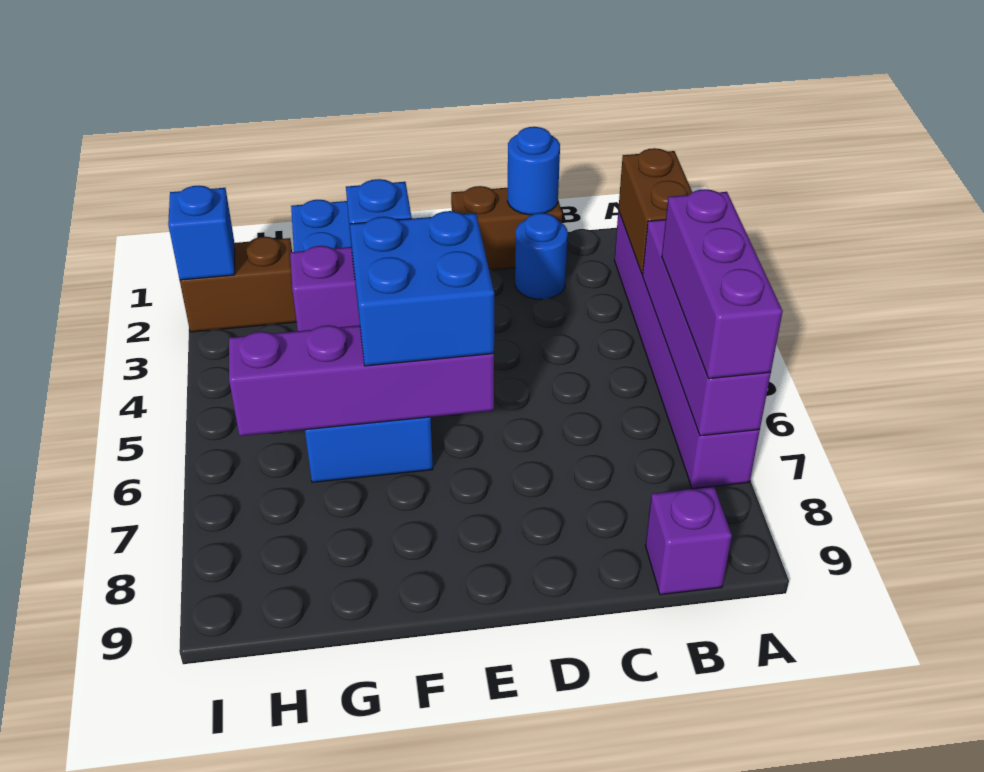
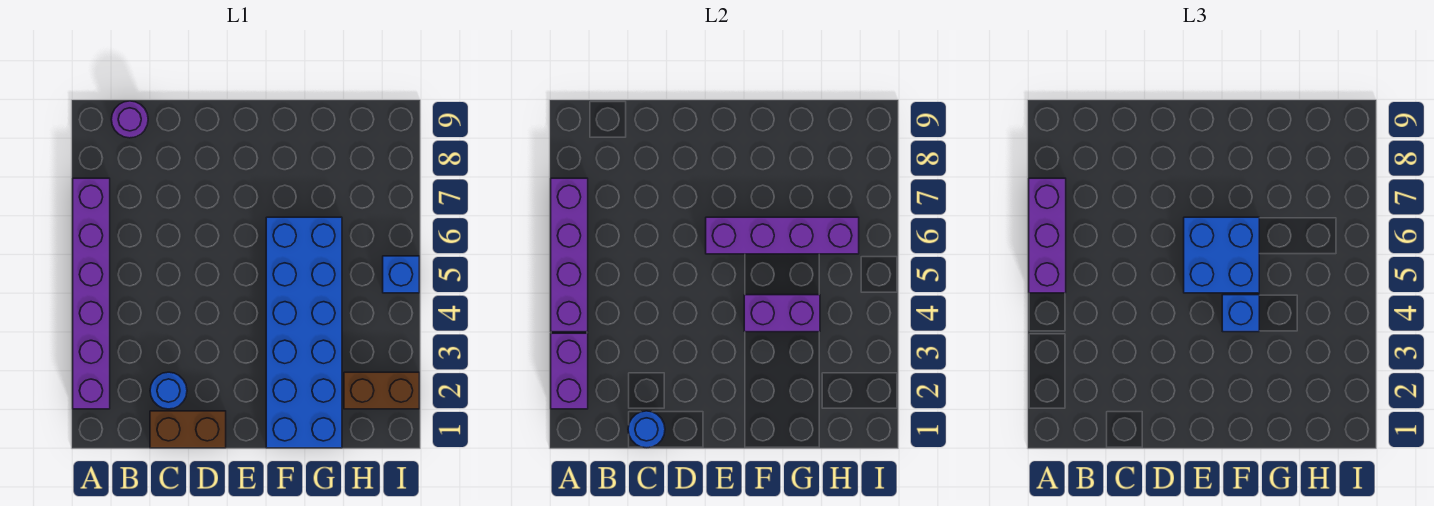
brown 1x2 brick [618,148,692,275] -> purple 1x2 brick [551,333,588,409]
purple 1x1 brick [645,487,732,595] -> purple 1x1 round brick [111,101,148,138]
blue 1x1 brick [168,186,235,280] -> blue 1x1 brick moved to [383,256,419,293]

